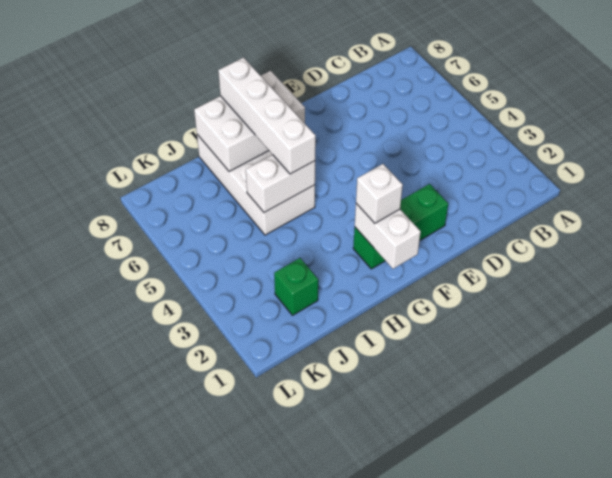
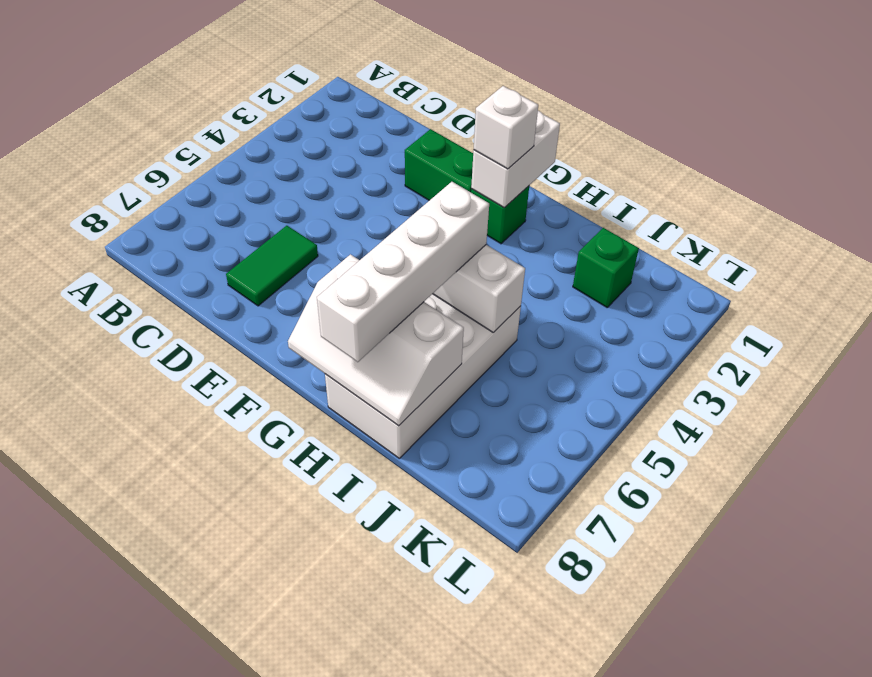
none -> green 1x2 tile [226,226,318,306]
white 2x3 brick [194,71,305,172] -> white 2x3 slope [288,254,464,426]

